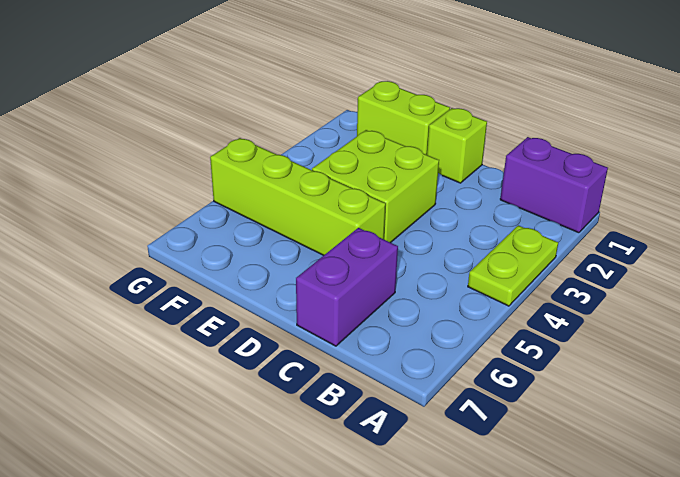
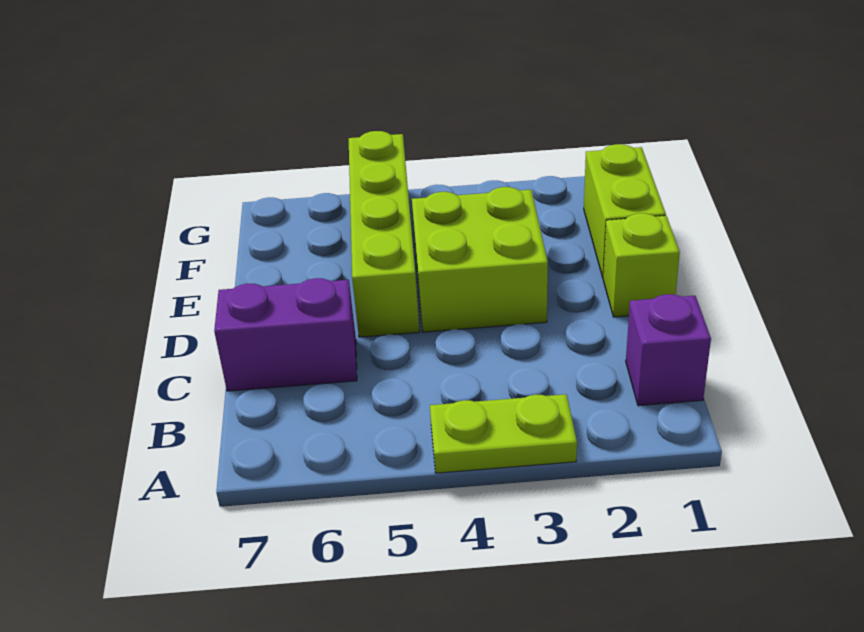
purple 1x2 brick [500,137,608,233] -> purple 1x1 brick [626,294,711,406]

